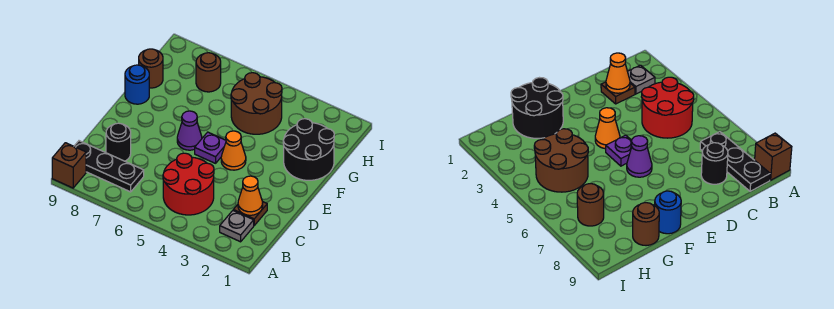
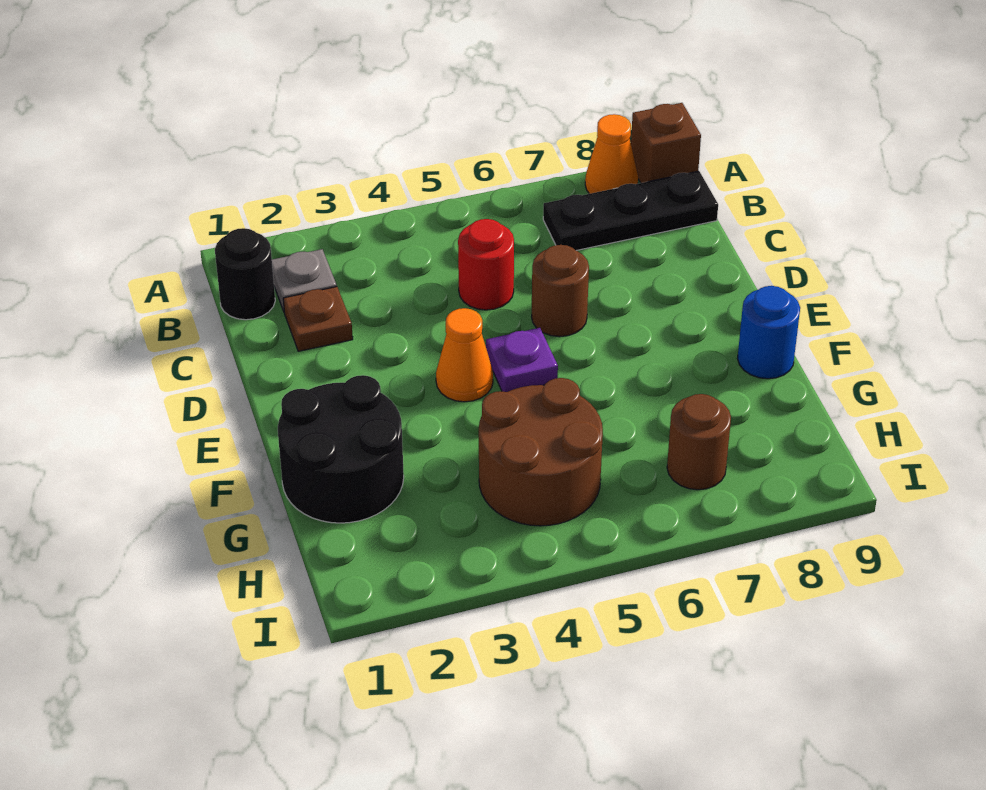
red 2x2 round brick [163,153,214,215] -> red 1x1 round brick [458,219,514,310]
orange 1x1 cone [238,176,263,215] -> orange 1x1 cone moved to [585,114,638,194]
black 1x1 round brick [106,123,131,161] -> black 1x1 round brick moved to [215,228,275,320]
purple 1x1 cone [177,111,202,150] -> none
brown 1x1 round brick [139,49,163,88] -> brown 1x1 round brick moved to [532,245,589,337]

